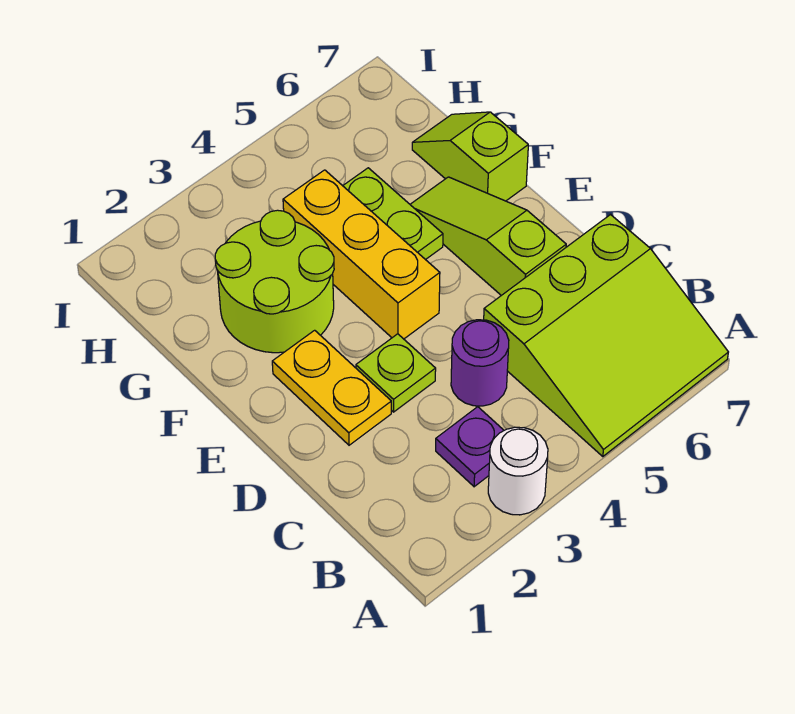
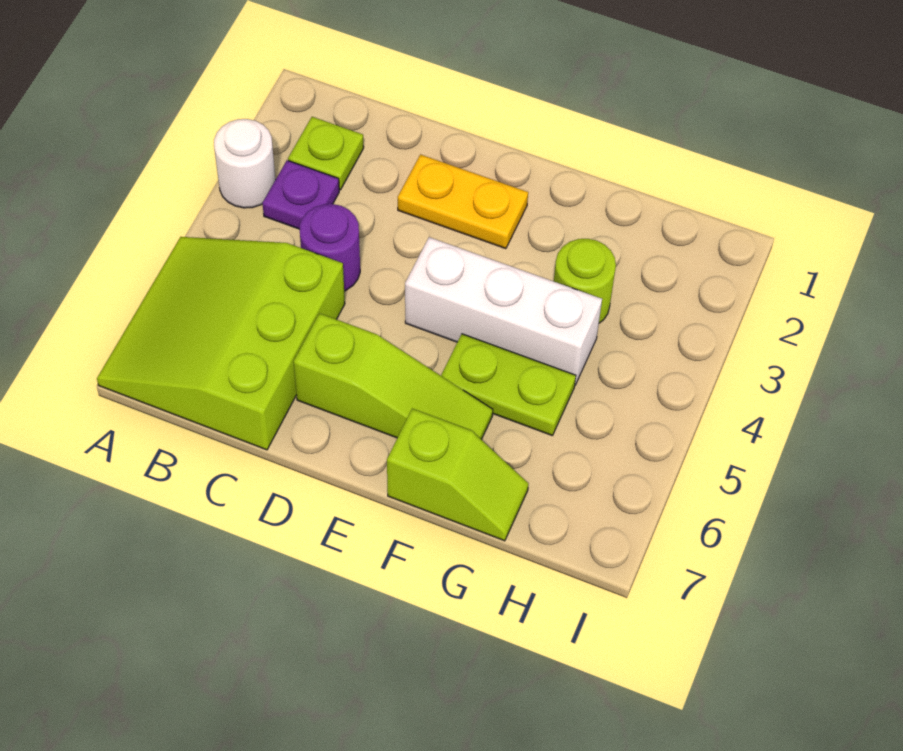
lime 1x1 plate [356,334,436,412] -> lime 1x1 plate moved to [288,117,364,190]
yellow 1x3 brick [283,170,440,339] -> white 1x3 brick [405,237,602,385]
lime 2x2 round brick [215,210,334,353] -> lime 1x1 round brick [554,239,616,323]

